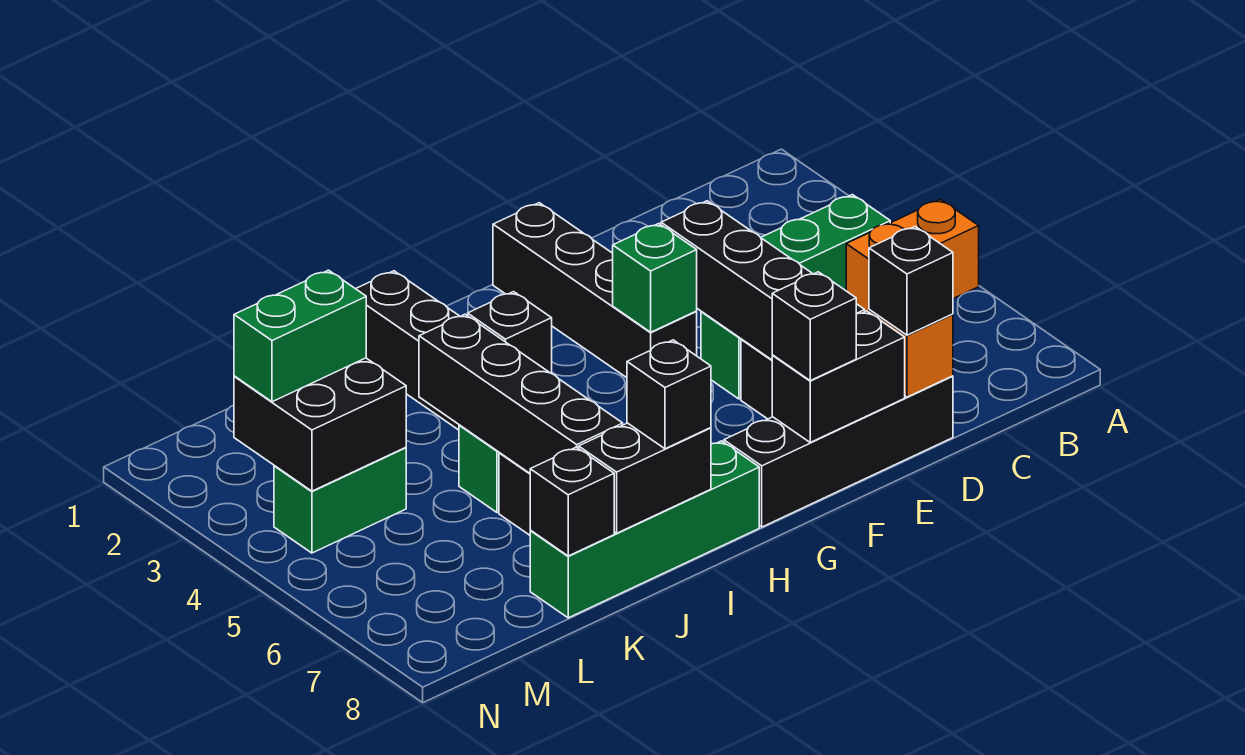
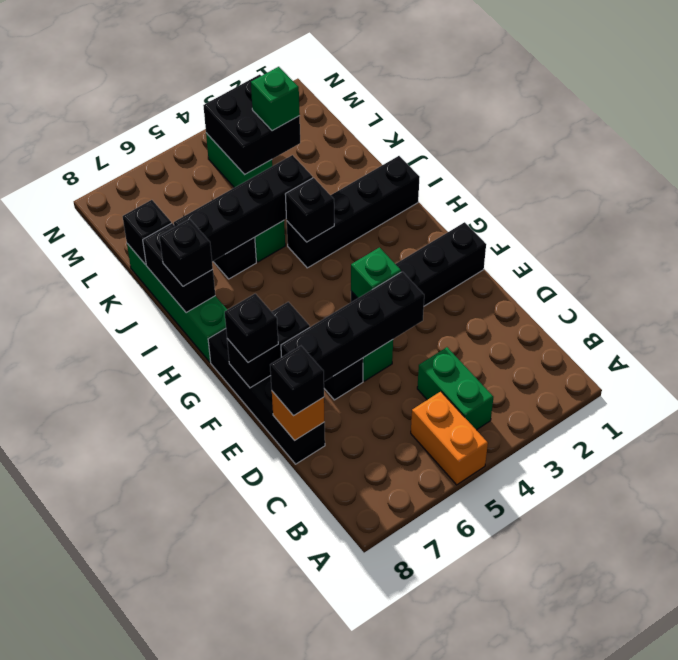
black 1x2 brick [772,311,905,442] -> black 1x2 brick turned to [227,302,310,388]
green 1x2 brick [234,270,366,402] -> green 1x1 brick [251,67,300,131]

